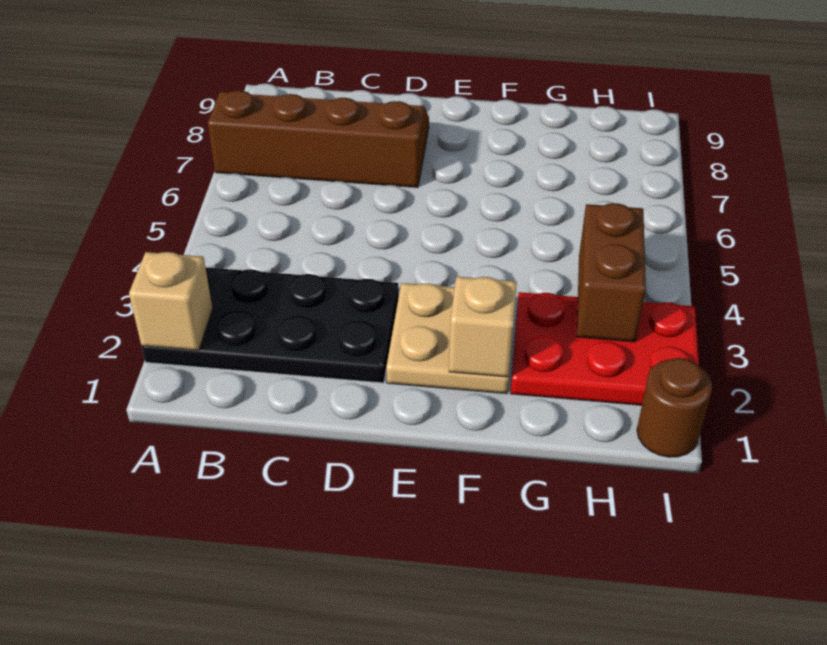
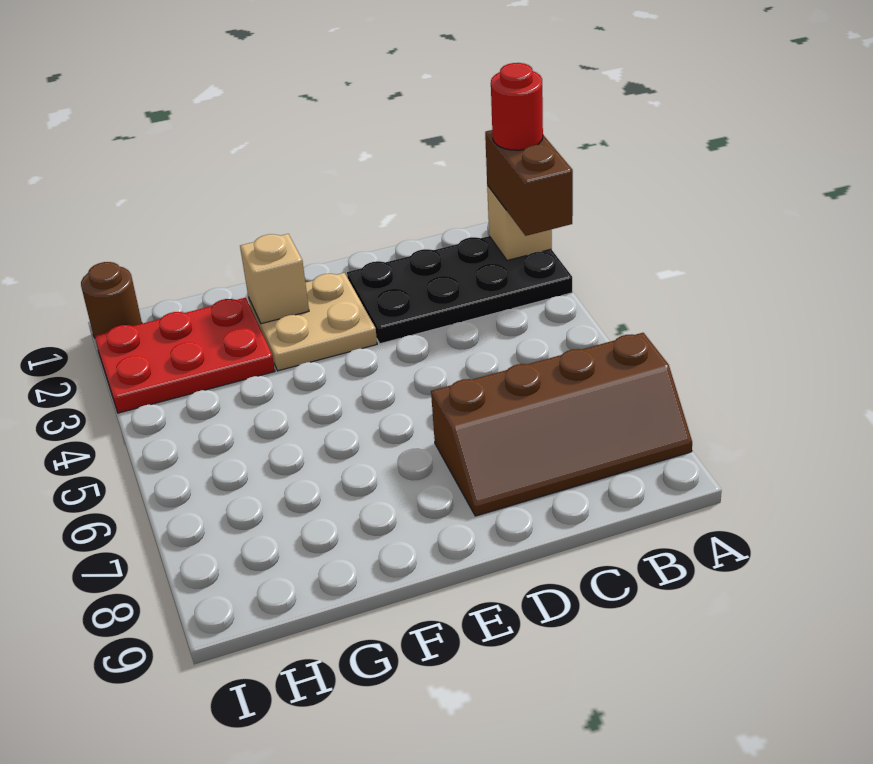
none -> red 1x1 round brick [491,63,543,150]
brown 1x2 brick [577,203,646,342] -> brown 1x2 brick moved to [485,130,573,236]

